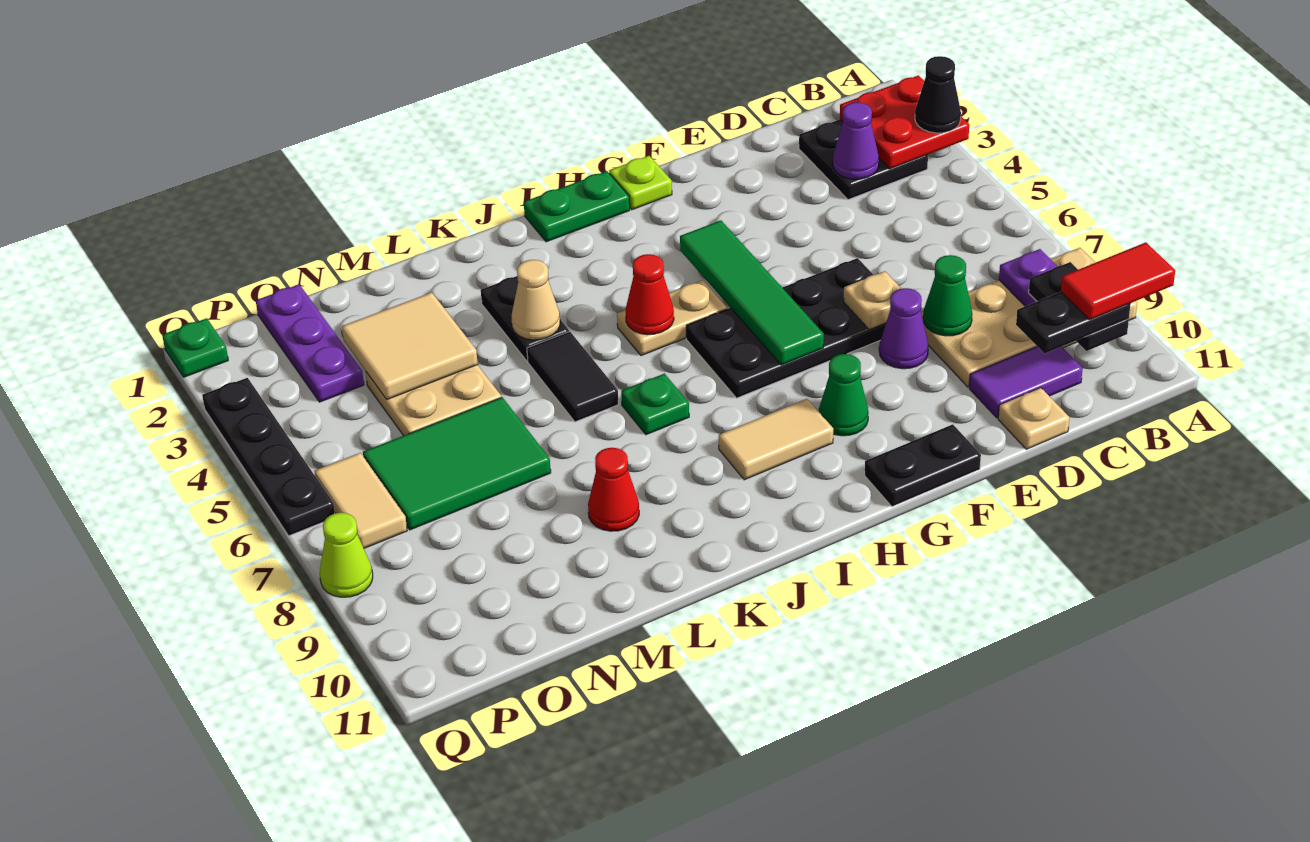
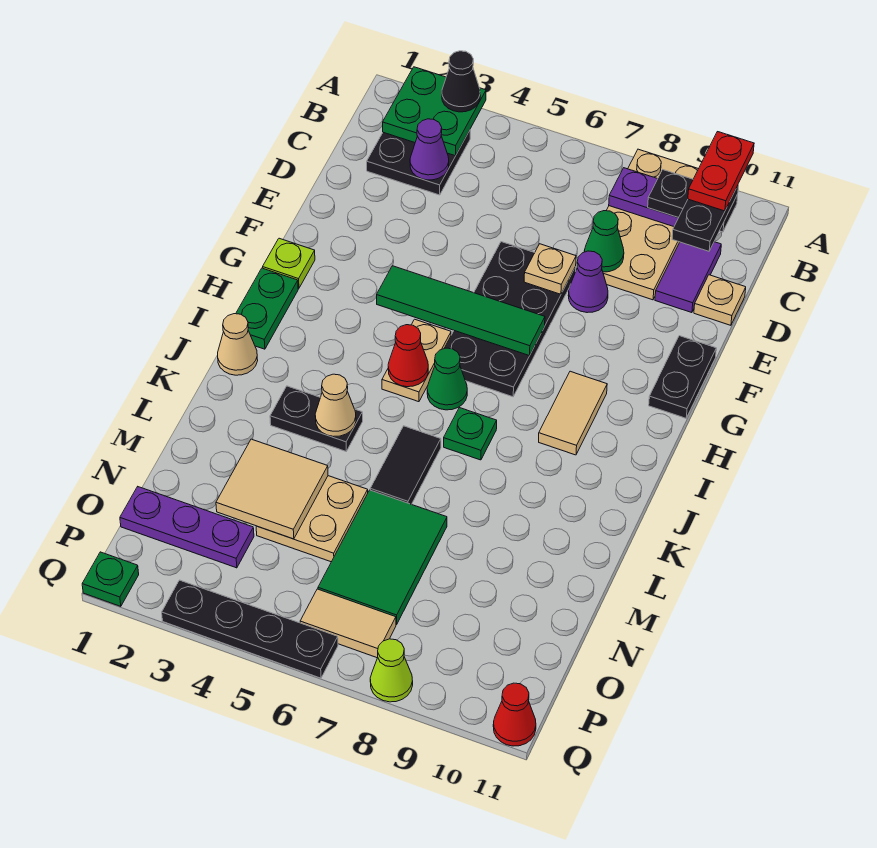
red 2x2 plate [840,75,969,169] -> green 2x2 plate [383,67,486,156]
red 1x2 tile [1061,242,1175,320] -> red 1x2 plate [688,132,754,211]
green 1x1 cone [819,354,869,436] -> green 1x1 cone moved to [427,348,467,410]
none -> tan 1x1 cone [218,314,258,375]
black 1x2 tile [527,332,618,422] -> black 1x2 tile turned to [370,426,441,504]
red 1x1 cone [588,448,639,531] -> red 1x1 cone moved to [493,683,536,746]

